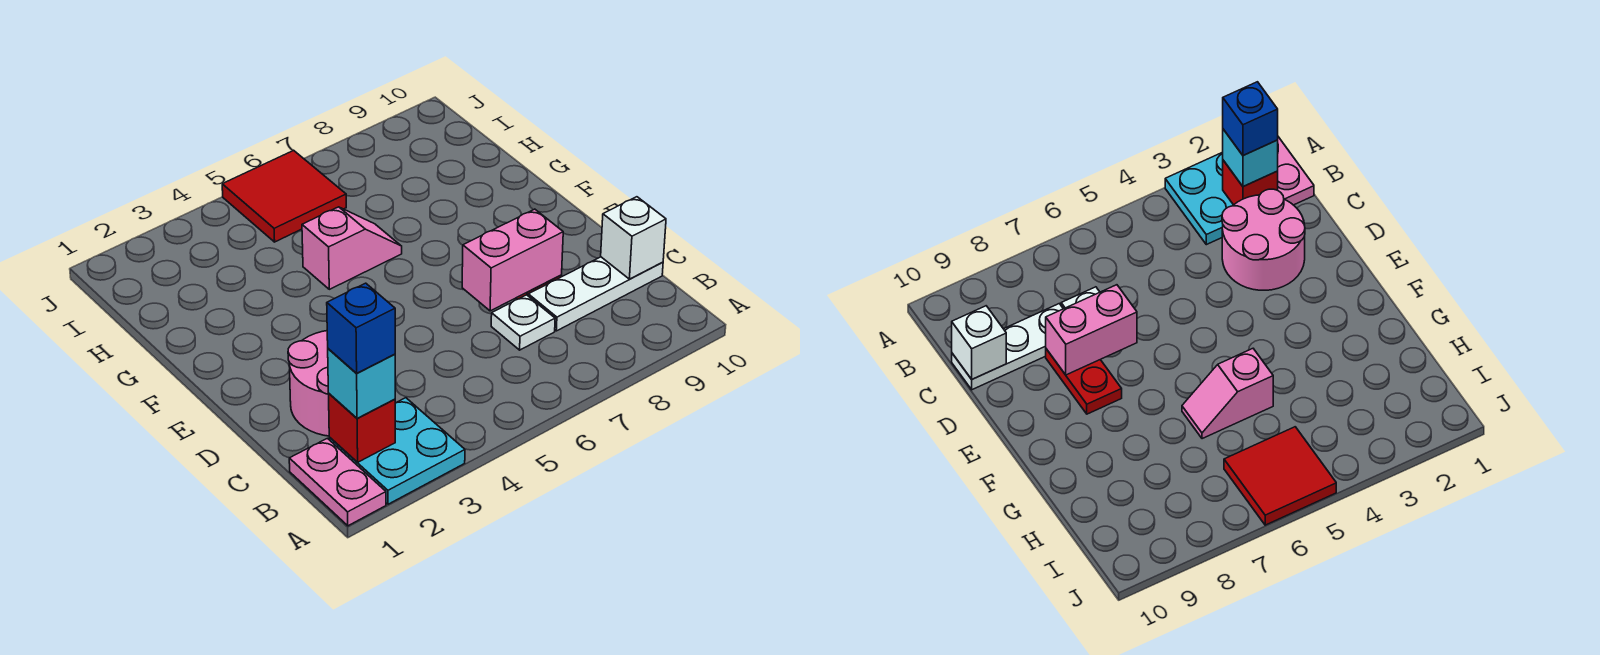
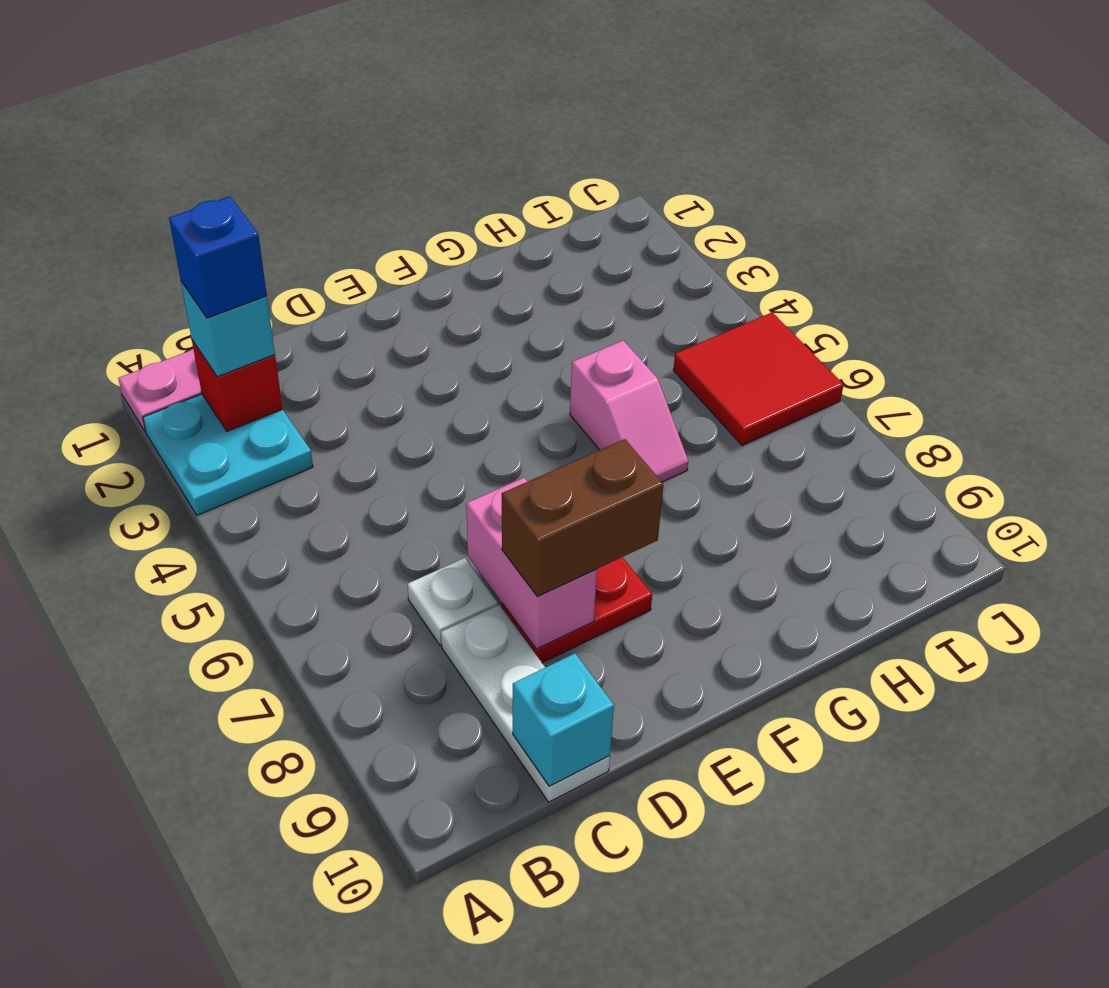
pink 2x2 round brick [288,331,329,436] -> none
white 1x1 brick [601,197,666,279] -> cyan 1x1 brick [513,653,614,786]
none -> brown 1x2 brick [502,439,663,597]

